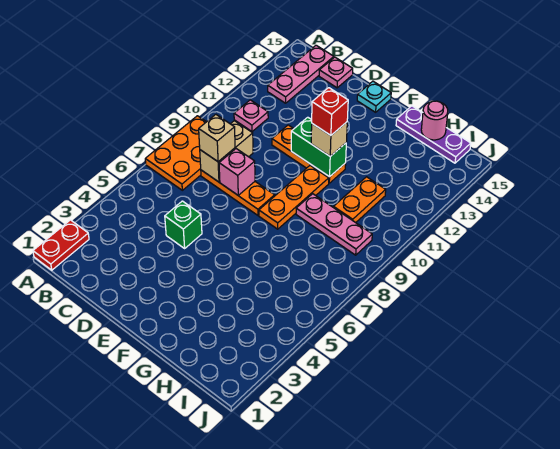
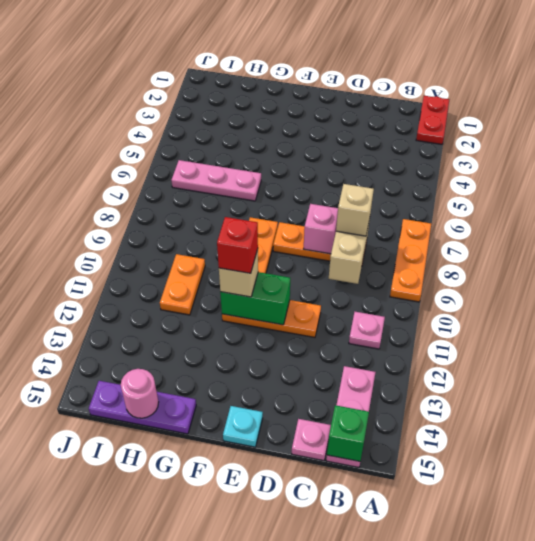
orange 2x3 plate [145,116,206,190] -> orange 1x3 plate [390,219,432,302]
green 1x1 brick [165,201,202,248] -> green 1x1 brick moved to [327,405,369,461]
pink 1x3 plate [296,194,372,255] -> pink 1x3 plate moved to [171,160,261,201]

